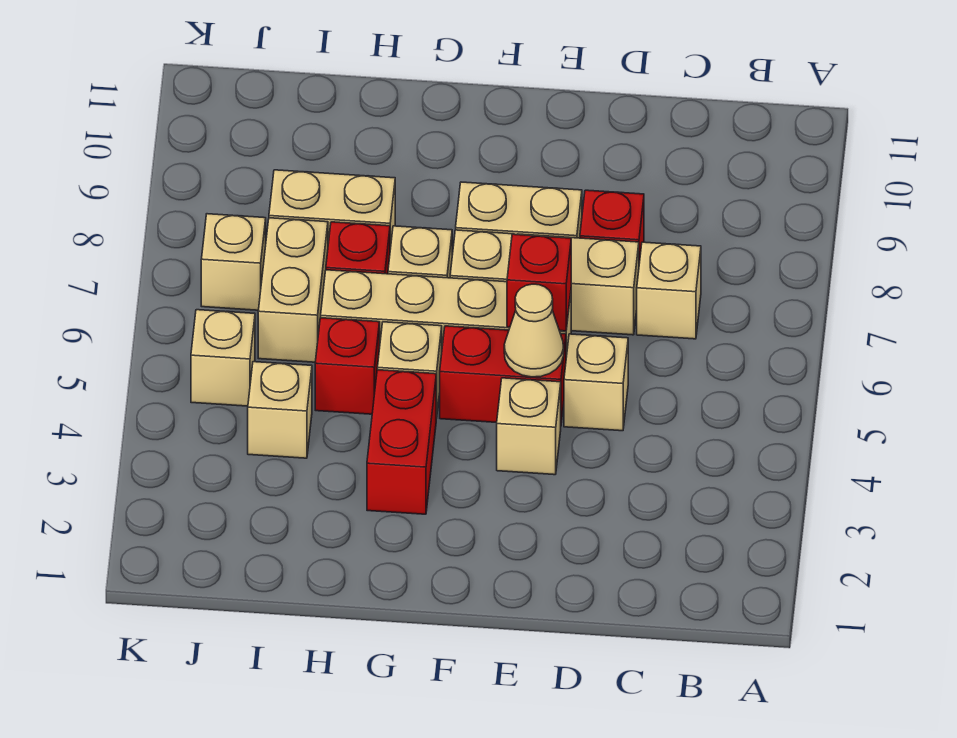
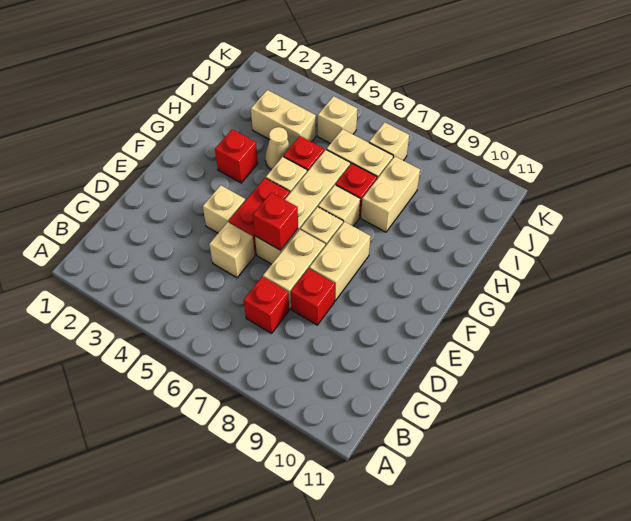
tan 1x1 brick [637,242,701,339] -> red 1x1 brick [244,277,289,333]
tan 1x1 cone [504,284,564,377] -> tan 1x1 cone moved to [265,127,290,170]
red 1x2 brick [367,370,436,514] -> red 1x1 brick [215,129,258,183]
tan 1x1 brick [248,362,312,458] -> tan 1x2 brick [251,90,316,147]

